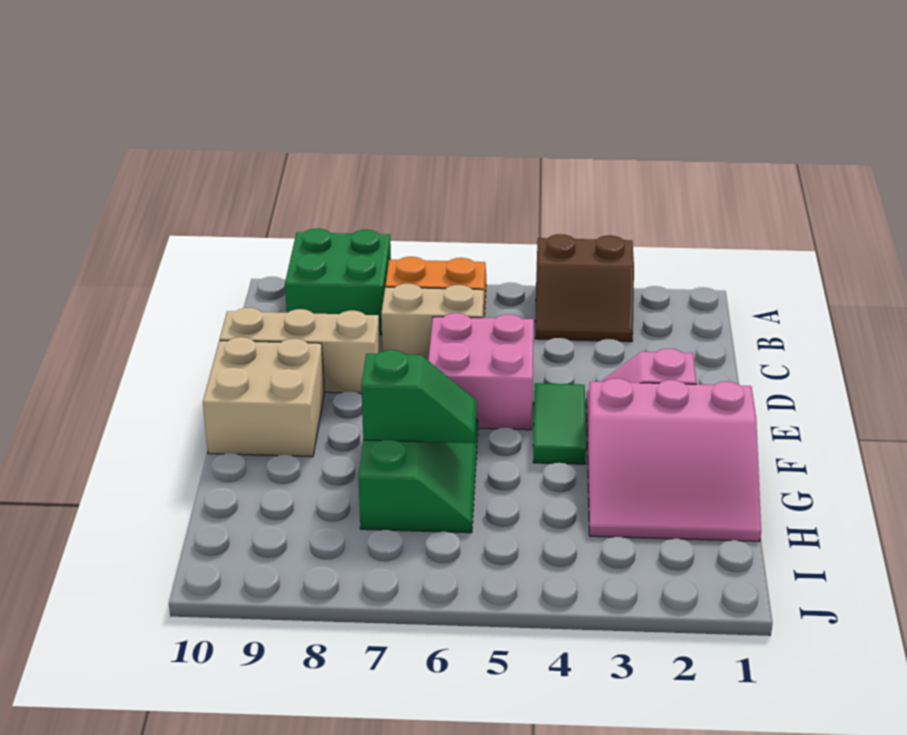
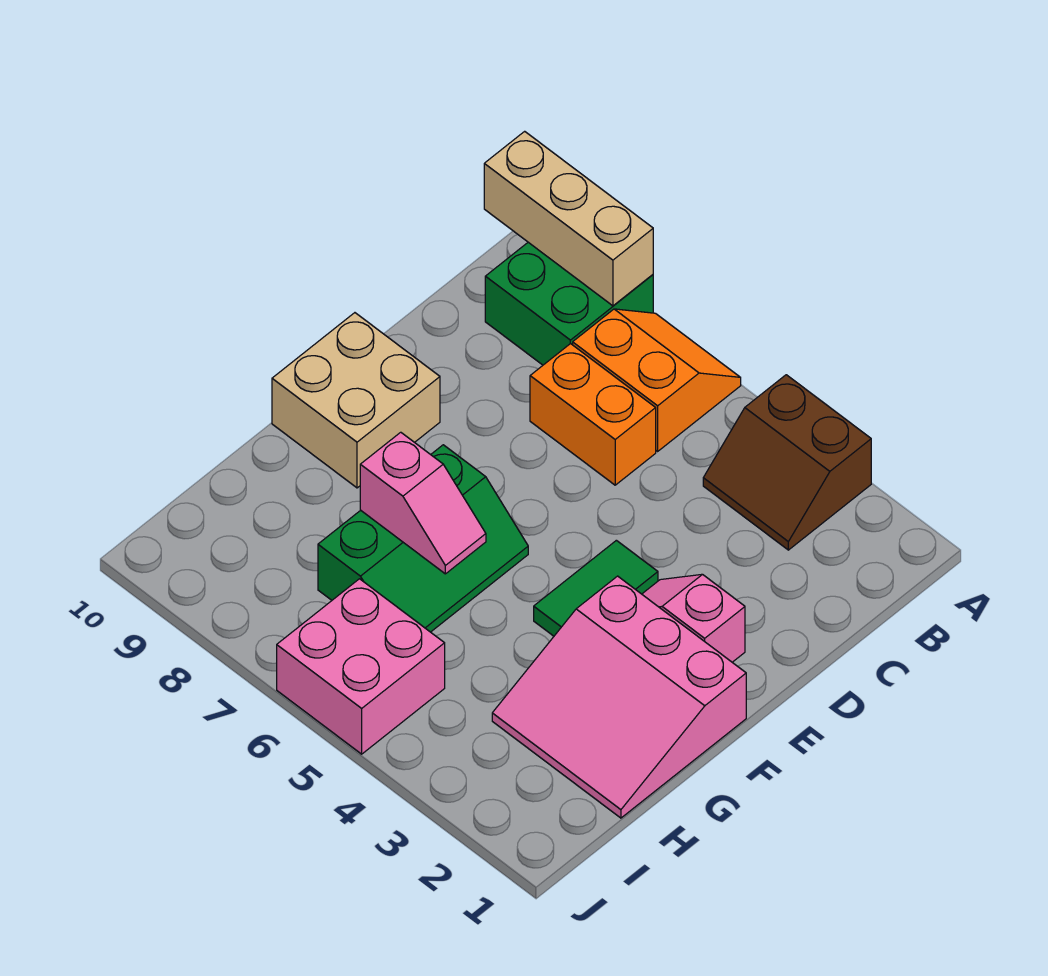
tan 1x2 brick [381,284,484,360] -> orange 1x2 brick [530,344,656,485]
pink 2x2 brick [428,313,534,430] -> pink 2x2 brick moved to [277,579,445,754]
tan 1x3 brick [220,308,380,393] -> tan 1x3 brick moved to [484,131,653,306]
green 1x2 slope [361,350,477,443] -> pink 1x2 slope [360,432,486,574]

